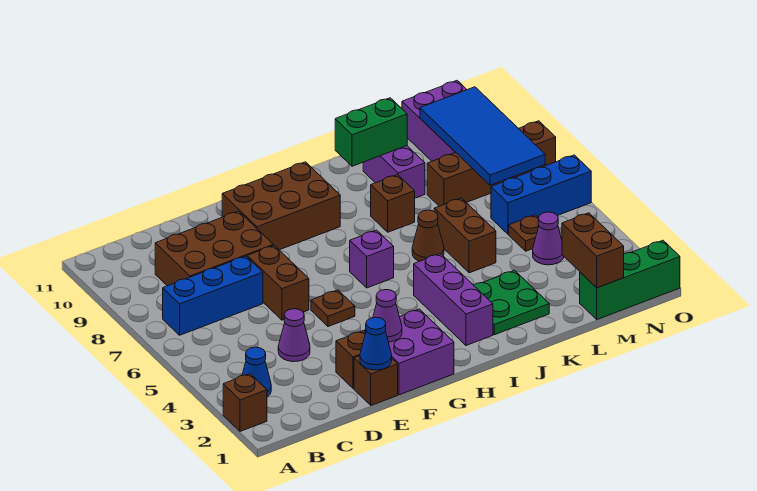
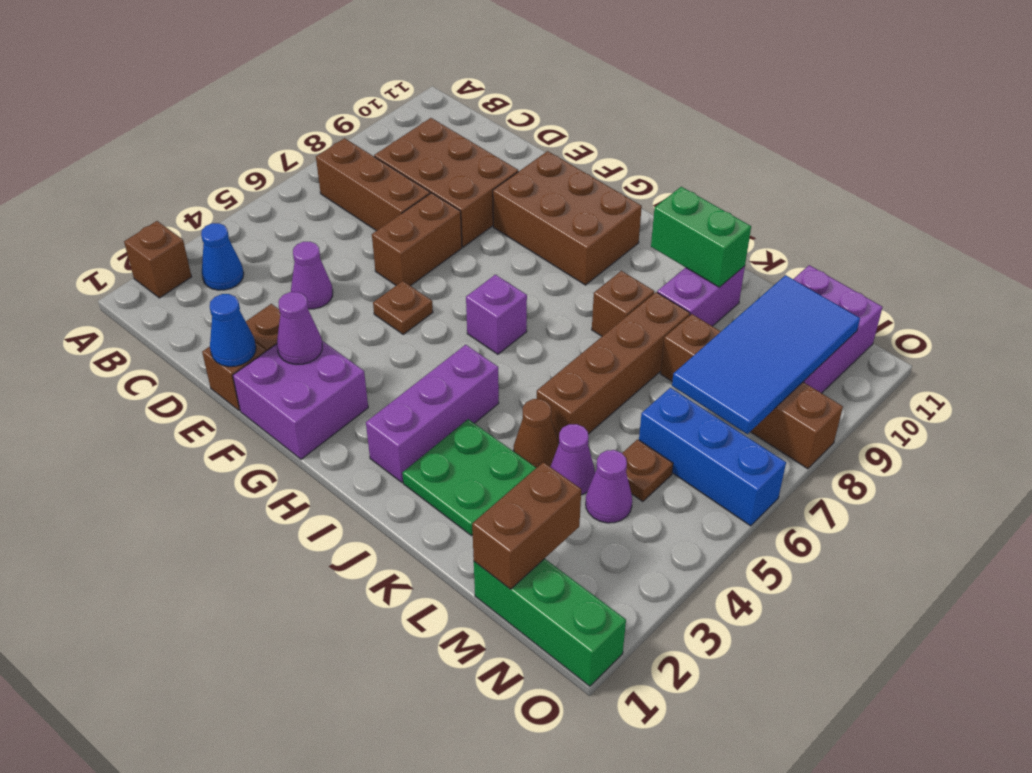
blue 1x3 brick [163,256,263,335] -> brown 1x3 brick [316,138,430,231]
brown 1x1 cone [412,210,444,261] -> brown 1x1 cone moved to [514,399,559,468]
brown 1x2 brick [434,198,496,273] -> brown 1x4 brick [537,292,690,443]
none -> purple 1x1 cone [551,424,595,495]

